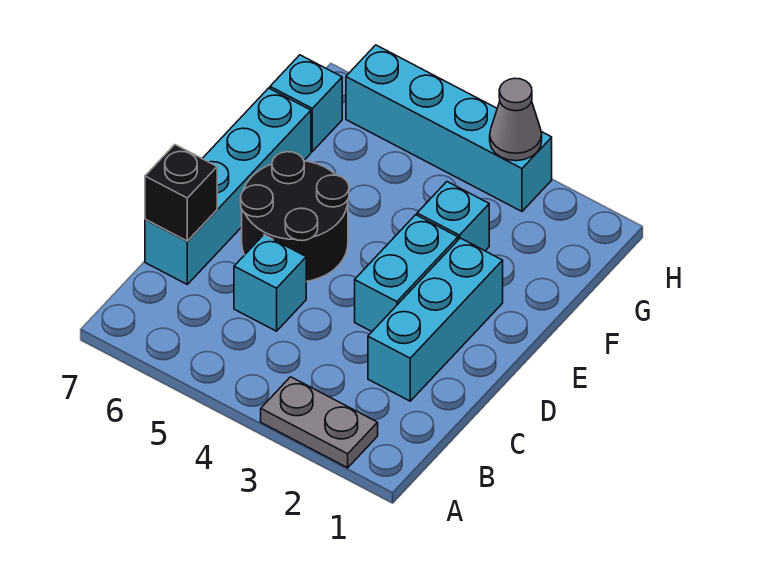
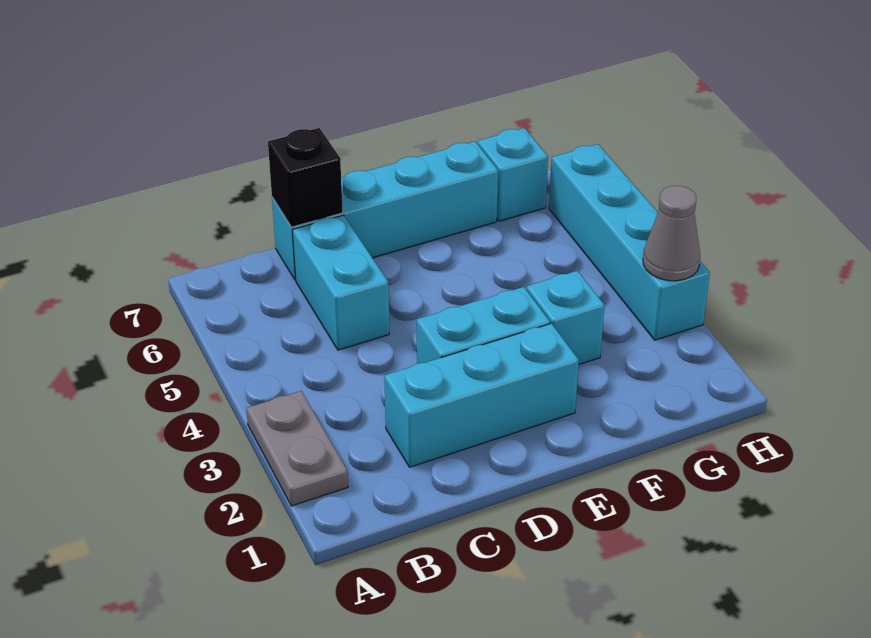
cyan 1x1 brick [234,235,306,331] -> cyan 1x2 brick [293,215,389,350]
black 2x2 round brick [241,152,349,282] -> none

